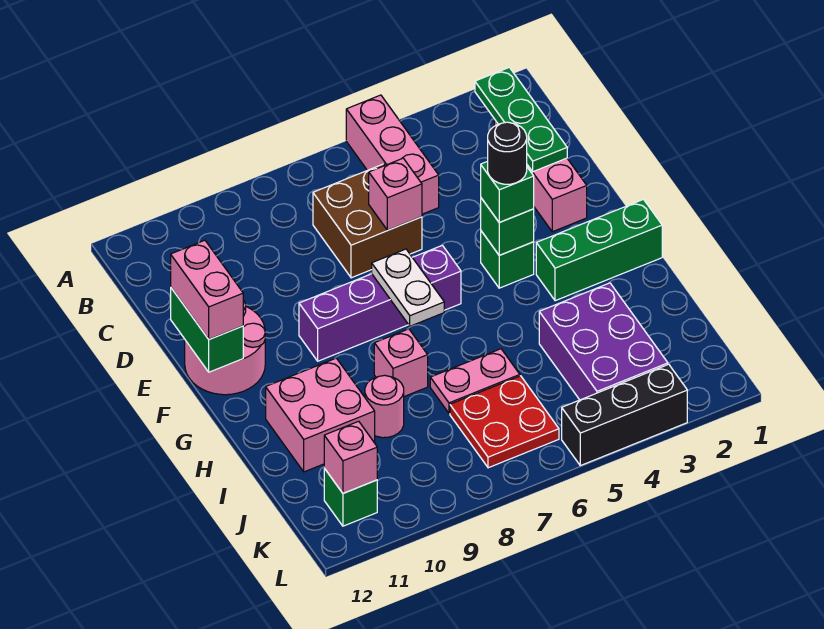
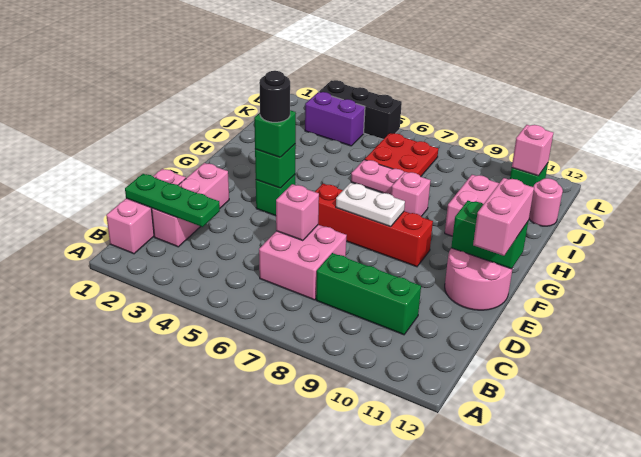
pink 1x3 brick [346,95,439,214] -> pink 1x3 brick moved to [106,169,186,254]
green 1x3 plate [475,67,567,172] -> green 1x3 plate turned to [125,174,220,227]
brown 2x2 brick [313,164,422,278] -> pink 2x2 brick [259,225,347,300]
green 1x2 brick [171,288,243,372] -> green 1x2 brick turned to [451,201,528,269]
purple 1x4 brick [299,245,461,361] -> red 1x4 brick [315,184,433,267]
white 1x2 plate [372,249,444,326] -> white 1x2 plate turned to [336,183,405,227]
green 1x3 brick [536,199,662,301] -> green 1x3 brick moved to [316,253,421,335]
purple 2x3 brick [539,283,668,400] -> purple 1x2 brick [305,92,365,146]
pink 1x1 round brick [365,375,404,438] -> pink 1x1 round brick moved to [529,178,563,226]

